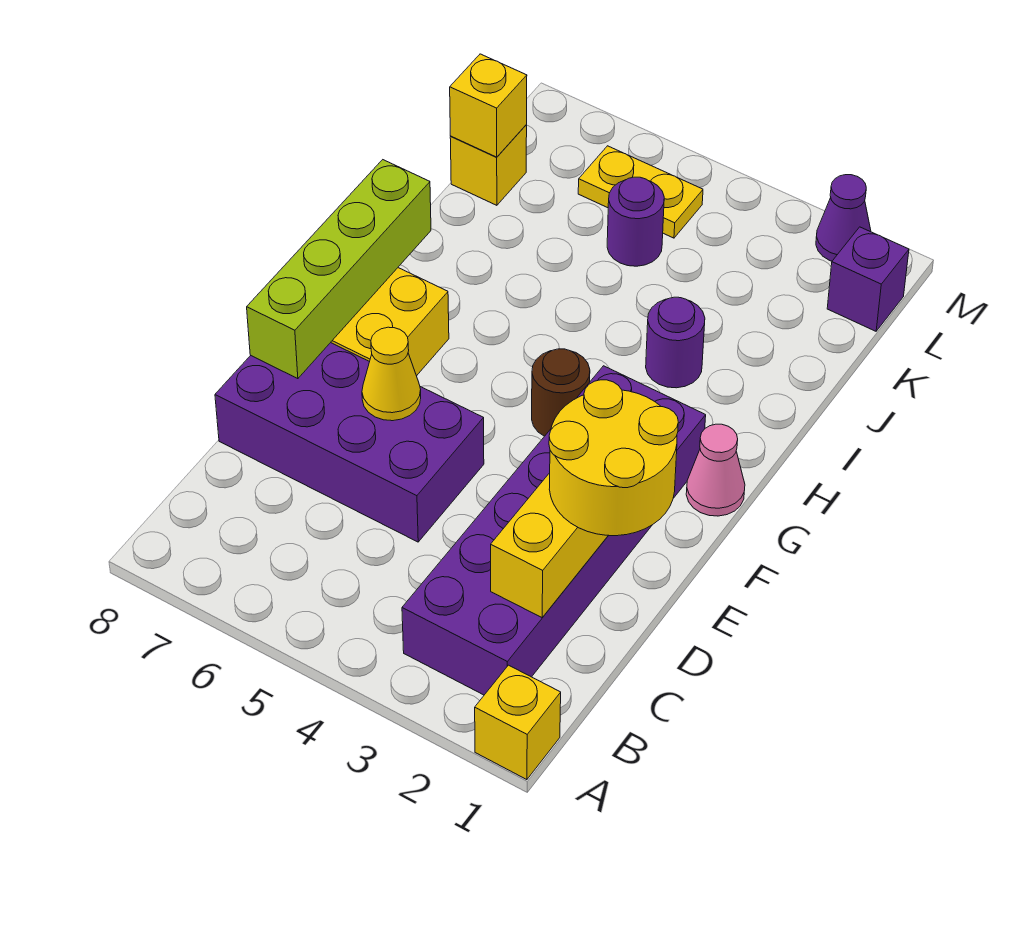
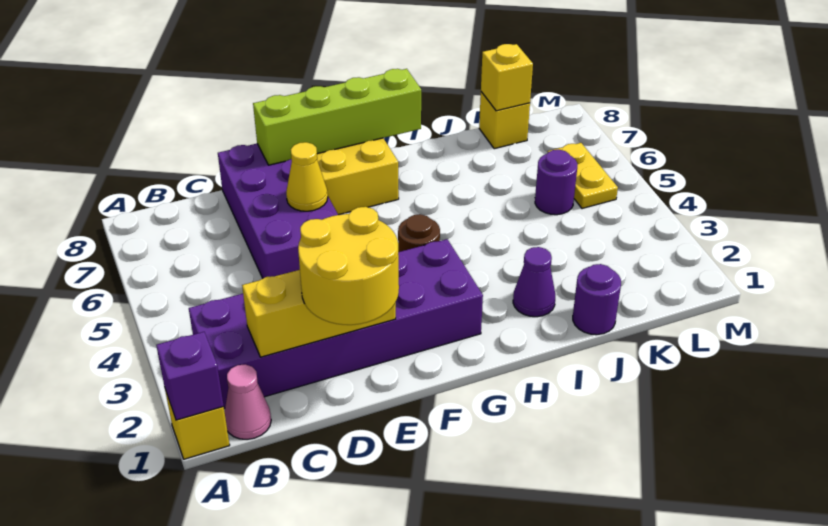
pink 1x1 cone [686,424,745,516] -> pink 1x1 cone moved to [225,364,271,439]
purple 1x1 round brick [646,297,705,388] -> purple 1x1 round brick moved to [573,264,621,335]
purple 1x1 brick [827,227,909,331] -> purple 1x1 brick moved to [156,332,224,420]
purple 1x1 cone [816,175,871,261] -> purple 1x1 cone moved to [513,247,555,317]

